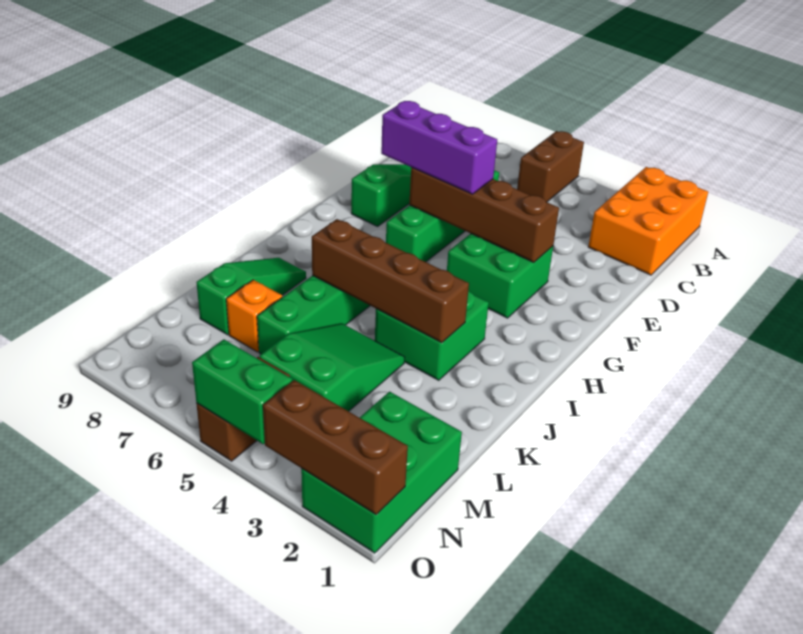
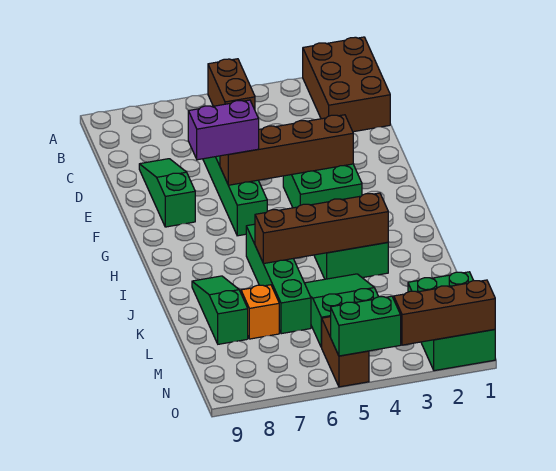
orange 2x3 brick [588,167,708,275] -> brown 2x3 brick [303,37,390,132]
purple 1x3 brick [381,101,497,194] -> purple 1x2 brick [188,100,259,160]

